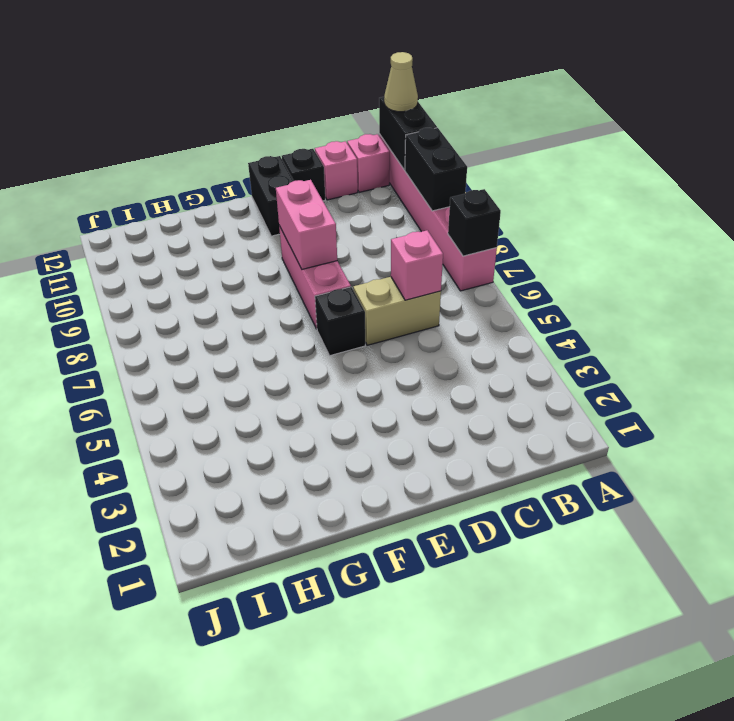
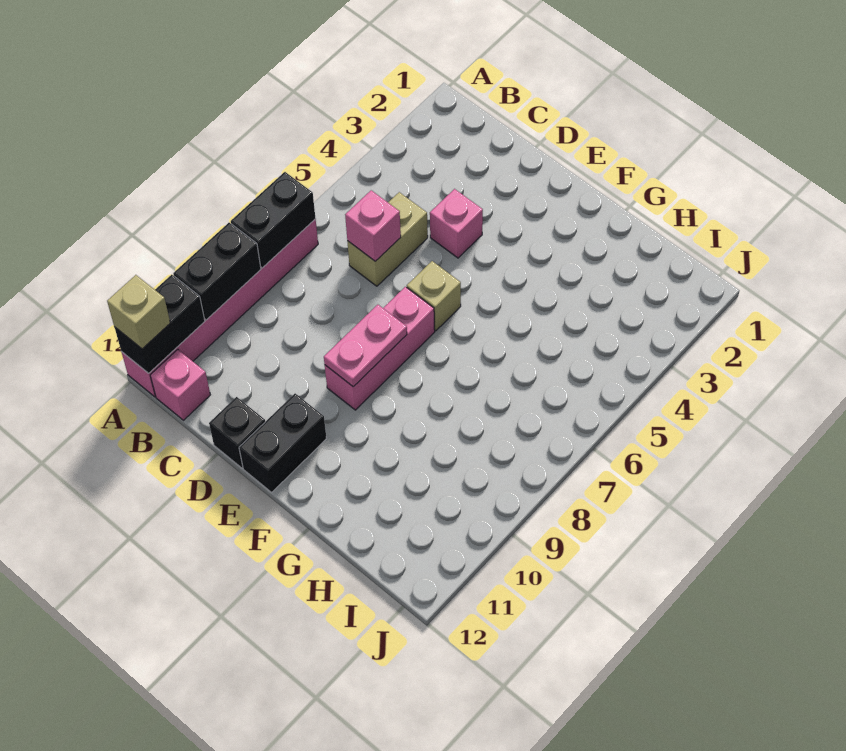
black 1x1 brick [448,189,501,256] -> black 1x2 brick [231,172,316,268]
tan 1x1 cone [384,52,418,112] -> tan 1x1 brick [107,275,170,349]
tan 1x2 brick [353,277,441,345] -> tan 1x2 brick turned to [347,192,428,286]
pink 1x1 brick [315,141,358,200] -> pink 1x1 brick moved to [430,189,483,258]
black 1x1 brick [315,287,365,356] -> tan 1x1 brick [407,261,461,331]
pink 1x2 brick [276,180,337,269] -> pink 1x2 plate [324,305,407,387]

